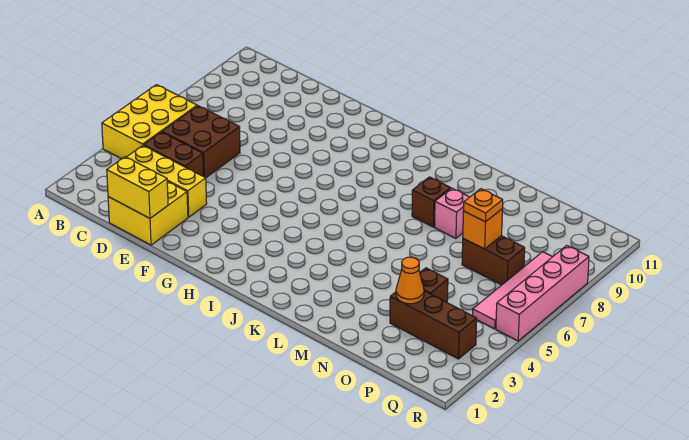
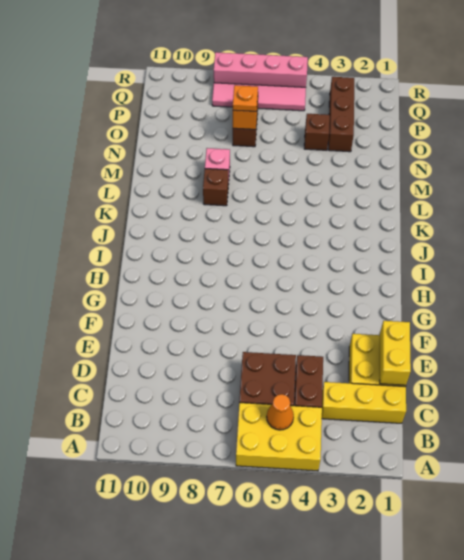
yellow 1x3 brick [127,145,207,217] -> yellow 1x3 brick turned to [322,382,406,423]
orange 1x1 cone [396,257,424,304] -> orange 1x1 cone moved to [267,394,294,430]

